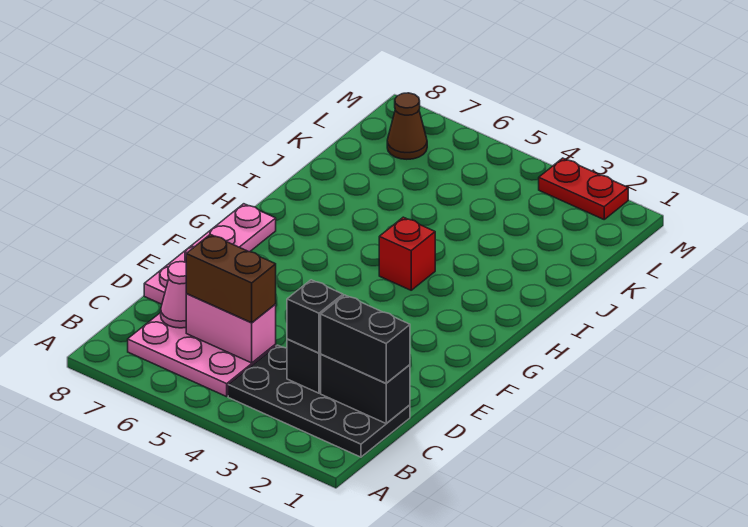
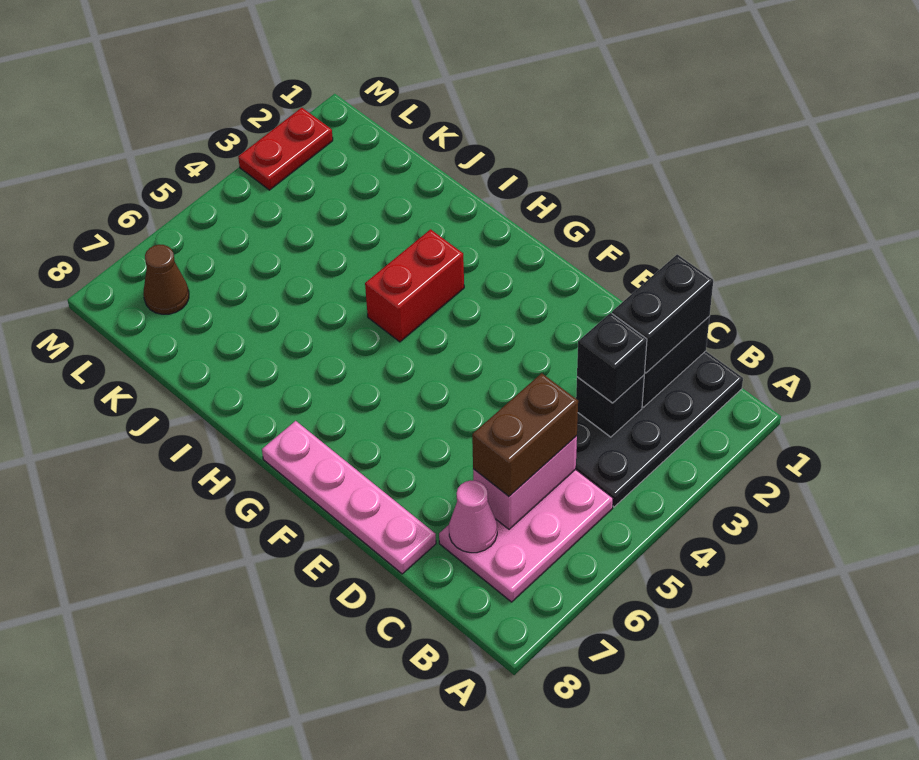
red 1x1 brick [379,217,435,290] -> red 1x2 brick [365,229,464,342]

